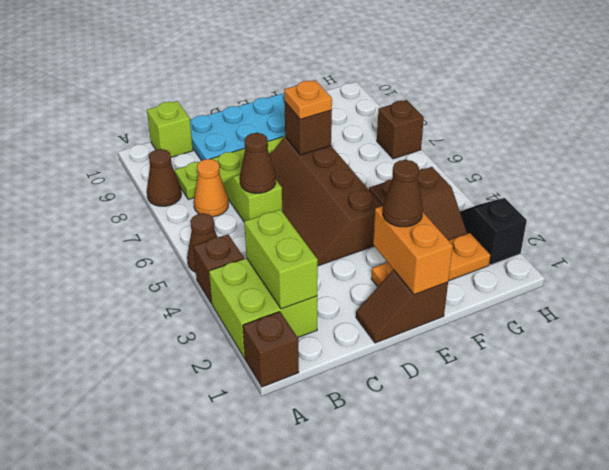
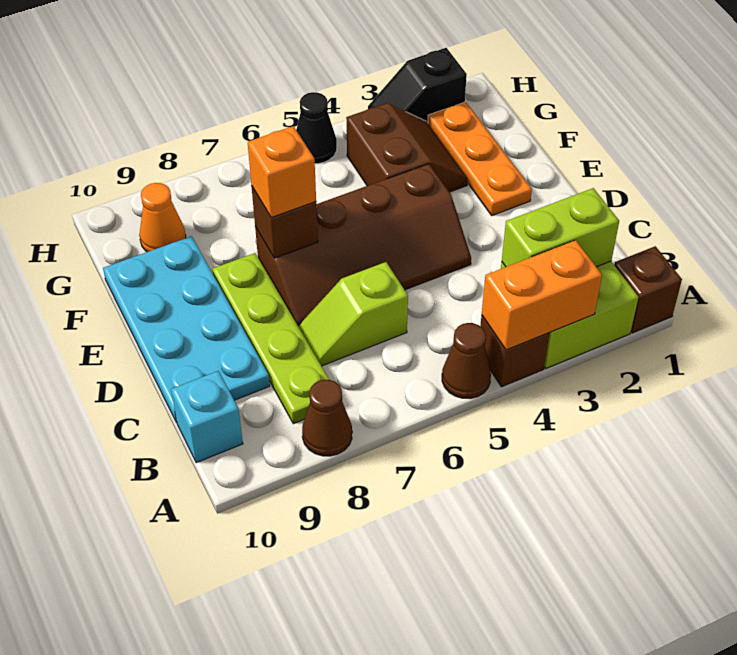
orange 1x1 cone [194,159,229,217] -> orange 1x1 cone moved to [139,183,186,252]
lime 1x1 brick [147,101,193,157] -> cyan 1x1 brick [171,371,243,463]
brown 1x1 cone [240,133,276,193] -> none
brown 1x2 slope [356,270,448,343] -> none
orange 1x2 brick [373,206,453,295] -> orange 1x2 brick moved to [482,240,602,350]
brown 1x1 cone [383,160,423,227] -> none
orange 1x1 plate [284,80,332,119] -> orange 1x1 brick [248,126,316,218]
none -> black 1x1 cone [296,92,337,164]
brown 1x1 brick [377,100,424,159] -> none

